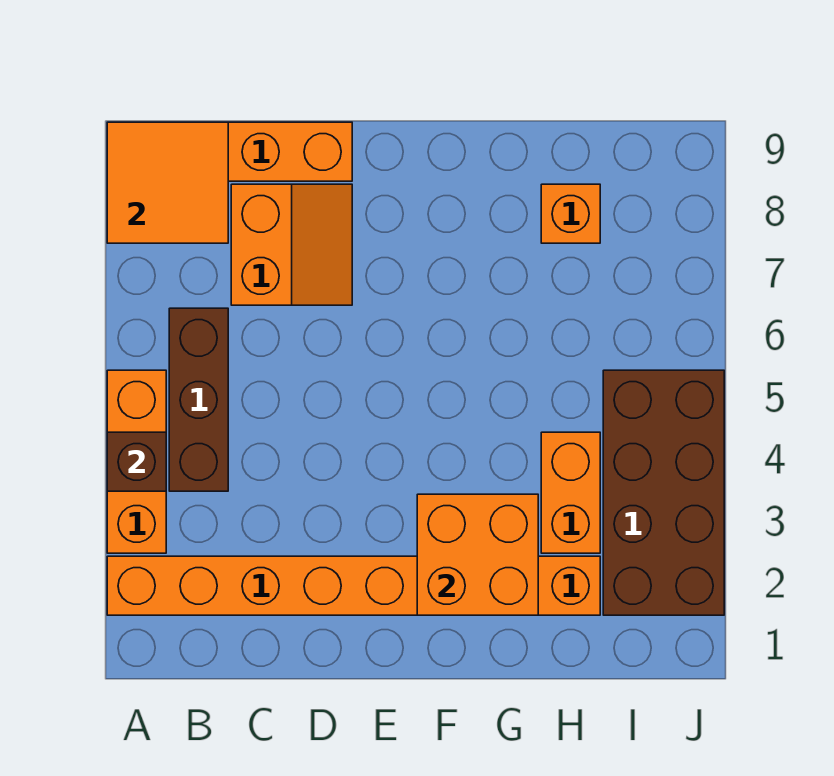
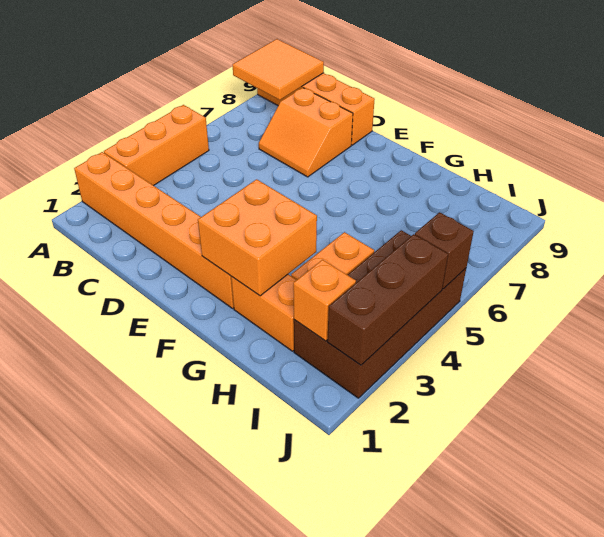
brown 1x1 brick [107,432,166,491] -> brown 1x1 brick moved to [415,212,474,289]
brown 1x3 brick [169,308,228,491] -> brown 1x3 brick moved to [327,234,448,365]
orange 2x2 slope [231,184,352,305] -> orange 2x2 slope turned to [259,88,353,177]
orange 1x1 brick [541,184,600,243] -> orange 1x1 brick moved to [293,260,356,341]

